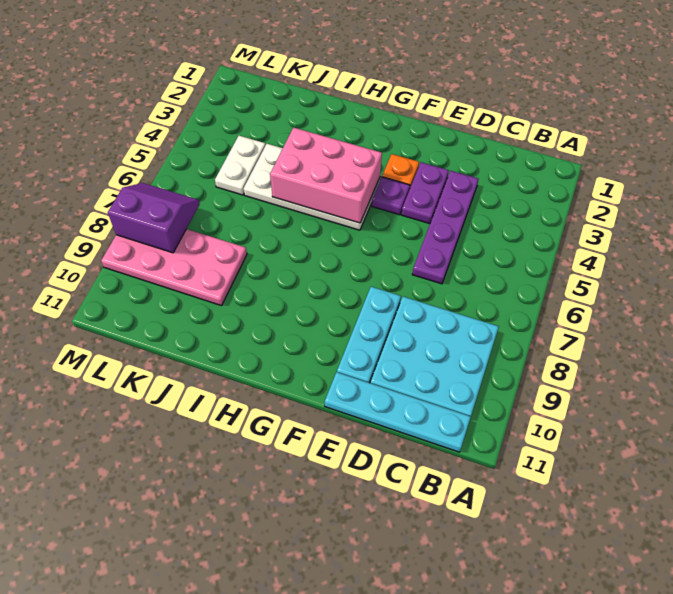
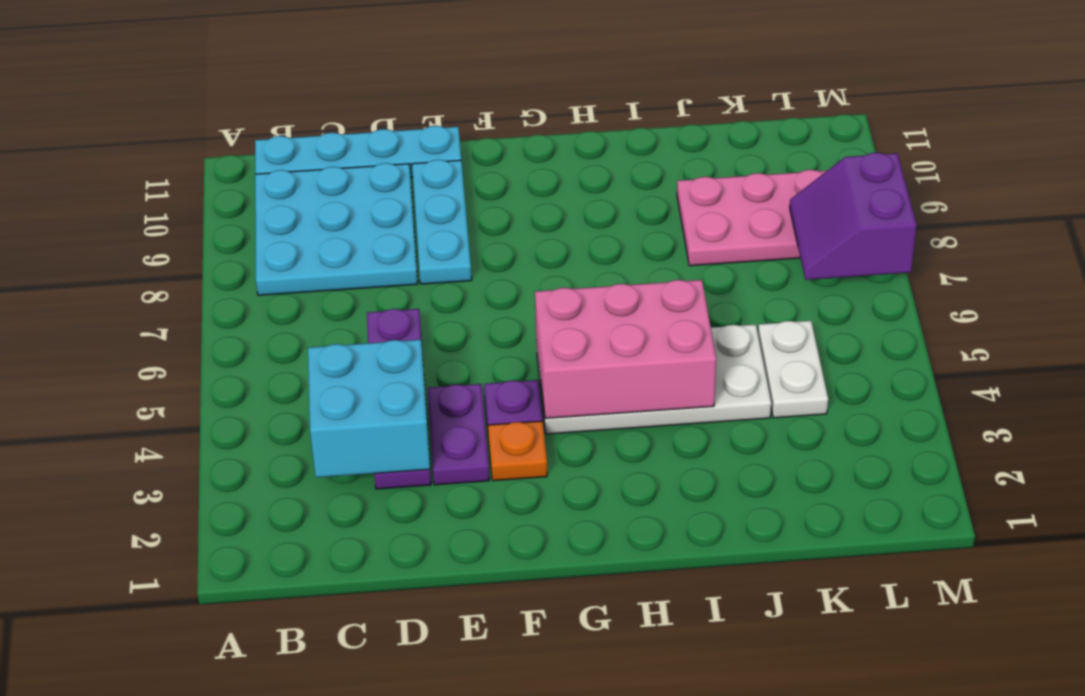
none -> cyan 2x2 brick [308,340,430,478]
purple 2x2 slope [108,183,200,253] -> purple 2x2 slope turned to [790,153,917,280]

